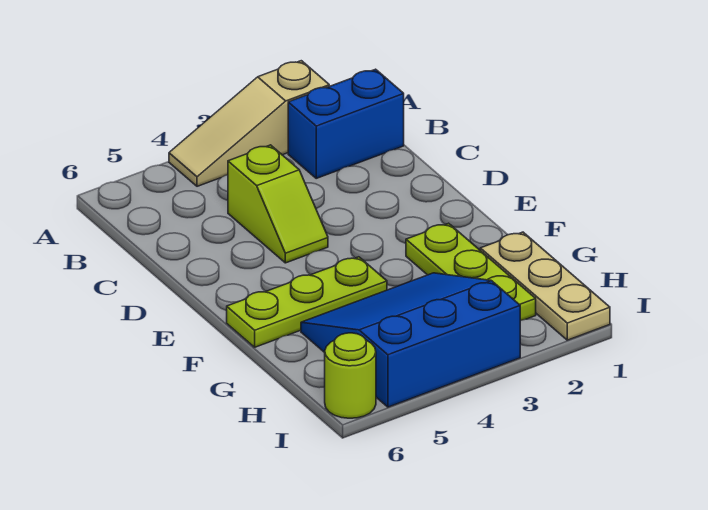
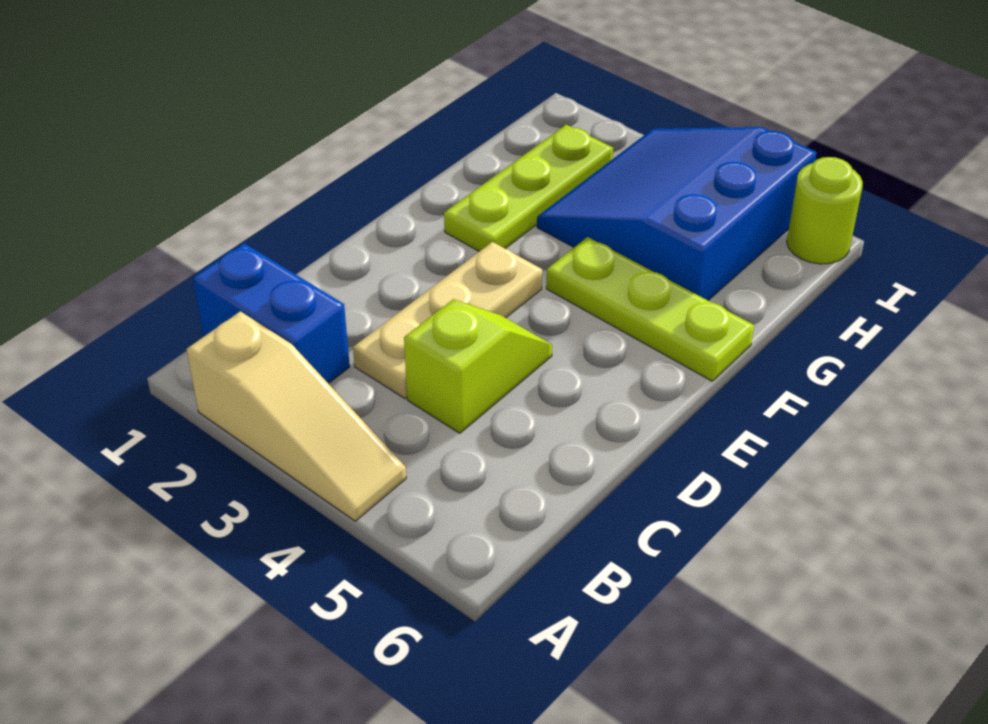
tan 1x3 plate [480,232,610,340] -> tan 1x3 plate moved to [353,242,542,399]
blue 3x3 slope [301,273,520,407] -> blue 3x3 slope turned to [537,127,817,300]

